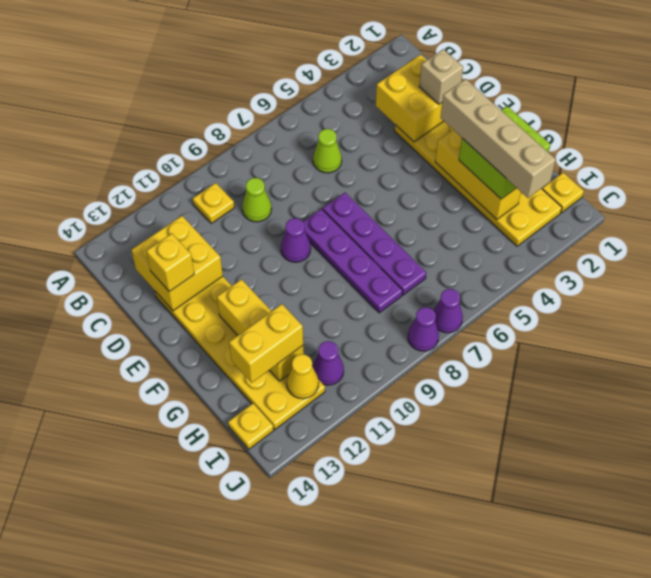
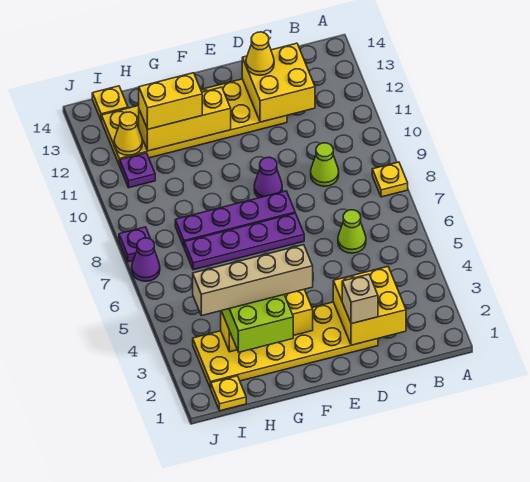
yellow 1x1 plate [193,183,234,223] -> yellow 1x1 plate moved to [372,162,408,197]
yellow 1x1 brick [146,233,194,292] -> yellow 1x1 cone [246,32,274,75]
yellow 1x2 brick [229,304,303,383] -> yellow 1x2 brick turned to [139,73,202,129]
purple 1x1 cone [313,341,344,385] -> purple 1x1 plate [120,153,155,188]
purple 1x1 cone [408,307,439,351] -> purple 1x1 plate [119,227,150,262]

